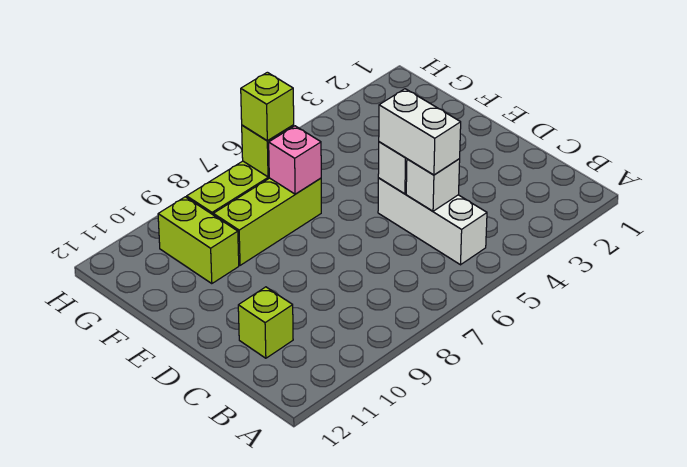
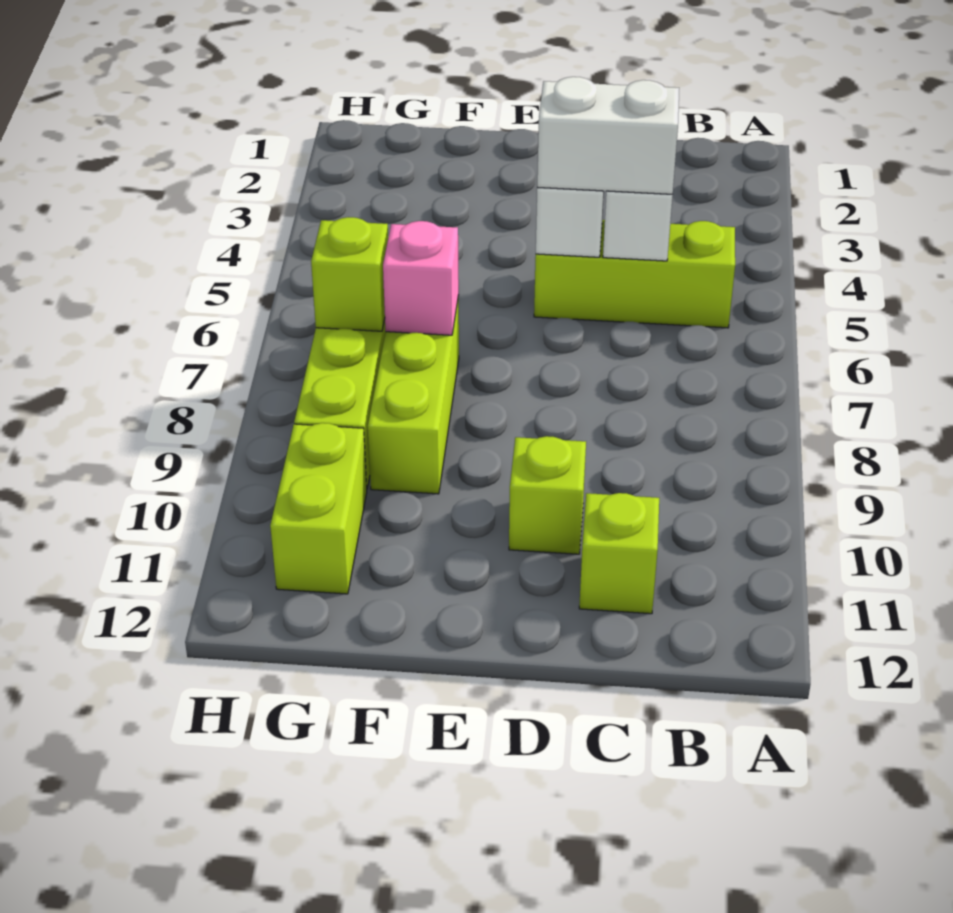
white 1x3 brick [378,178,487,265] -> lime 1x3 brick [534,220,735,328]
lime 1x2 brick [158,197,239,284] -> lime 1x2 brick turned to [270,423,367,594]
lime 1x1 brick [241,72,294,141] -> lime 1x1 brick moved to [509,436,586,554]

